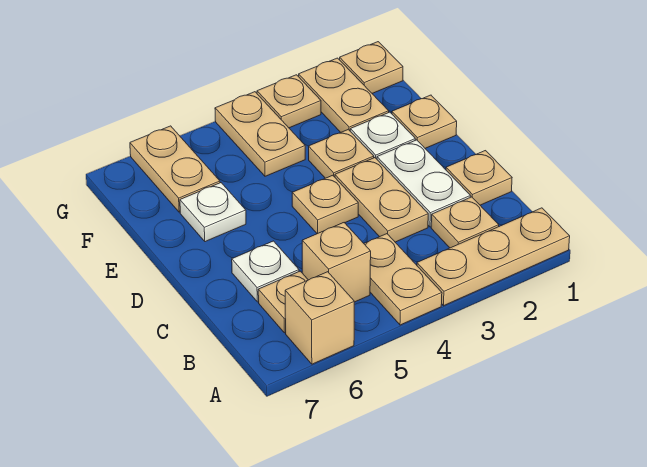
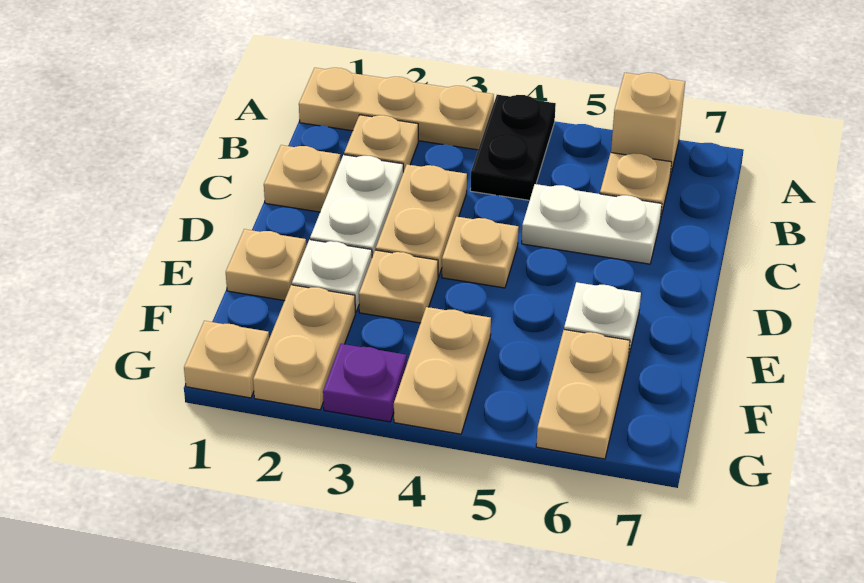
tan 1x2 plate [364,234,442,325] -> black 1x2 plate [470,95,556,200]
tan 1x1 brick [302,223,371,302] -> none
white 1x1 plate [232,241,299,302] -> white 1x2 plate [522,184,662,264]
tan 1x1 plate [257,75,321,128] -> purple 1x1 plate [323,344,407,422]

